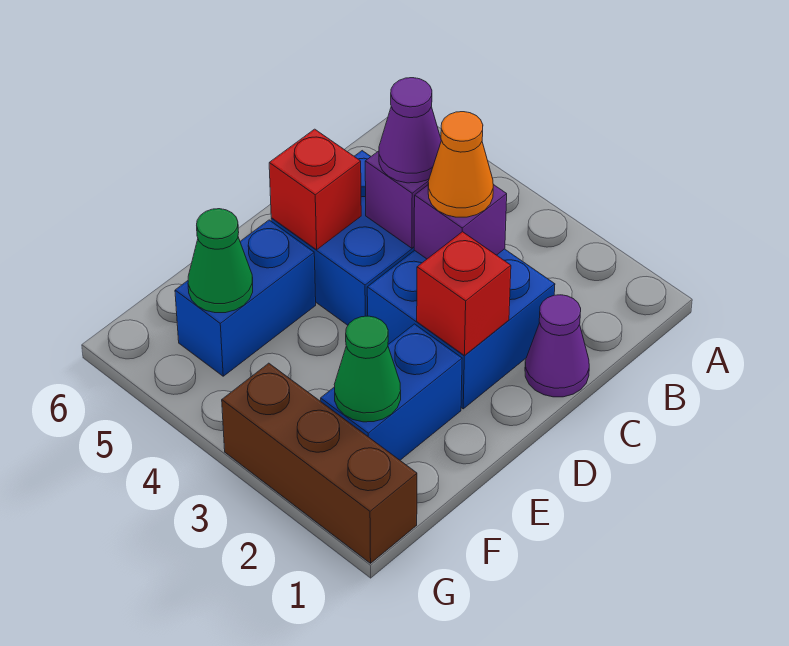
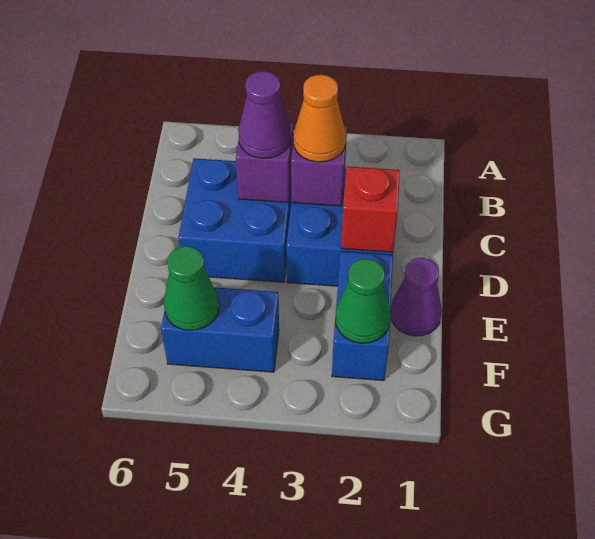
purple 1x1 cone [525,295,589,397] -> purple 1x1 cone moved to [390,258,442,336]
red 1x1 brick [269,129,361,250] -> none
blue 1x2 brick [175,220,316,376] -> blue 1x2 brick turned to [161,287,279,372]
brown 1x3 brick [222,363,417,563] -> none

